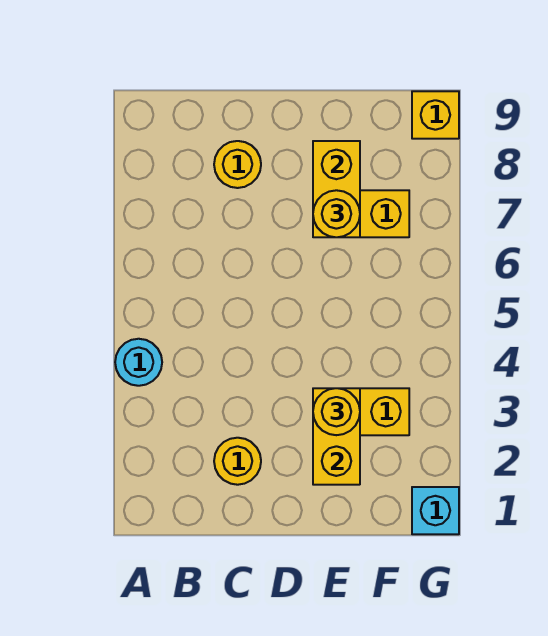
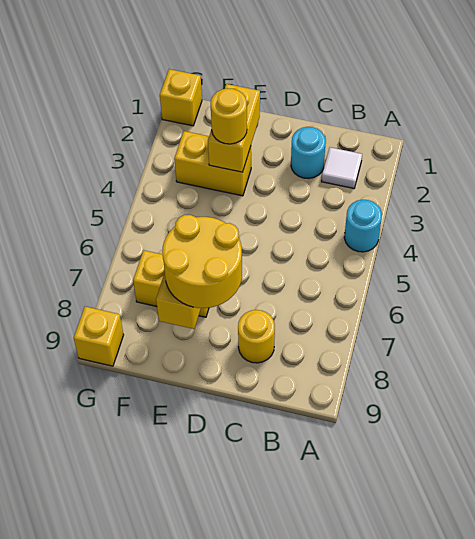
none -> white 1x1 tile [322,147,362,188]
yellow 1x1 round brick [214,438,261,485] -> cyan 1x1 round brick [291,127,326,179]
yellow 1x1 round brick [313,190,360,237] -> yellow 2x2 round brick [162,215,242,308]
cyan 1x1 brick [412,487,459,534] -> yellow 1x1 brick [160,69,202,126]

